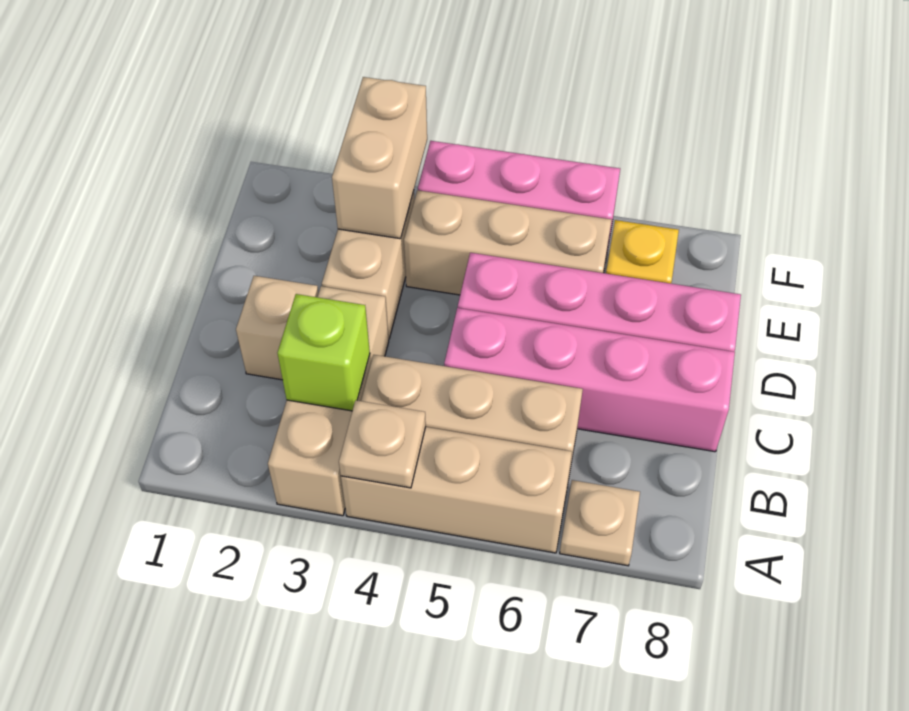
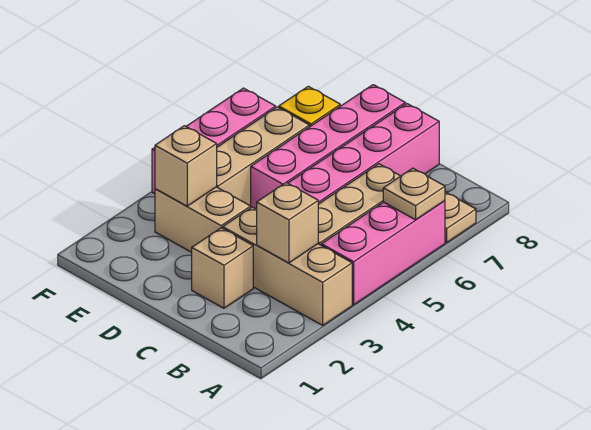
tan 1x3 brick [341,427,572,553] -> pink 1x3 brick [321,201,445,305]
tan 1x1 plate [339,400,426,488] -> tan 1x1 plate moved to [383,168,445,220]
lime 1x1 brick [277,294,370,411] -> tan 1x1 brick [257,183,318,263]
tan 1x2 brick [332,77,427,239] -> tan 1x1 brick [155,126,217,206]

